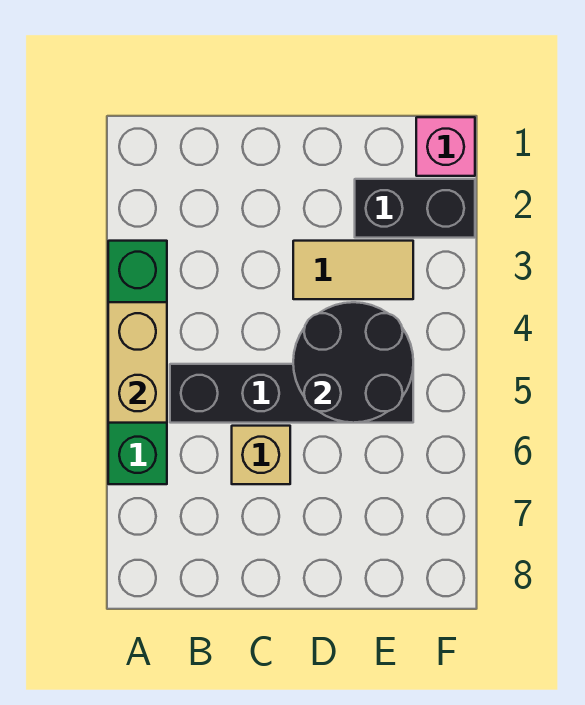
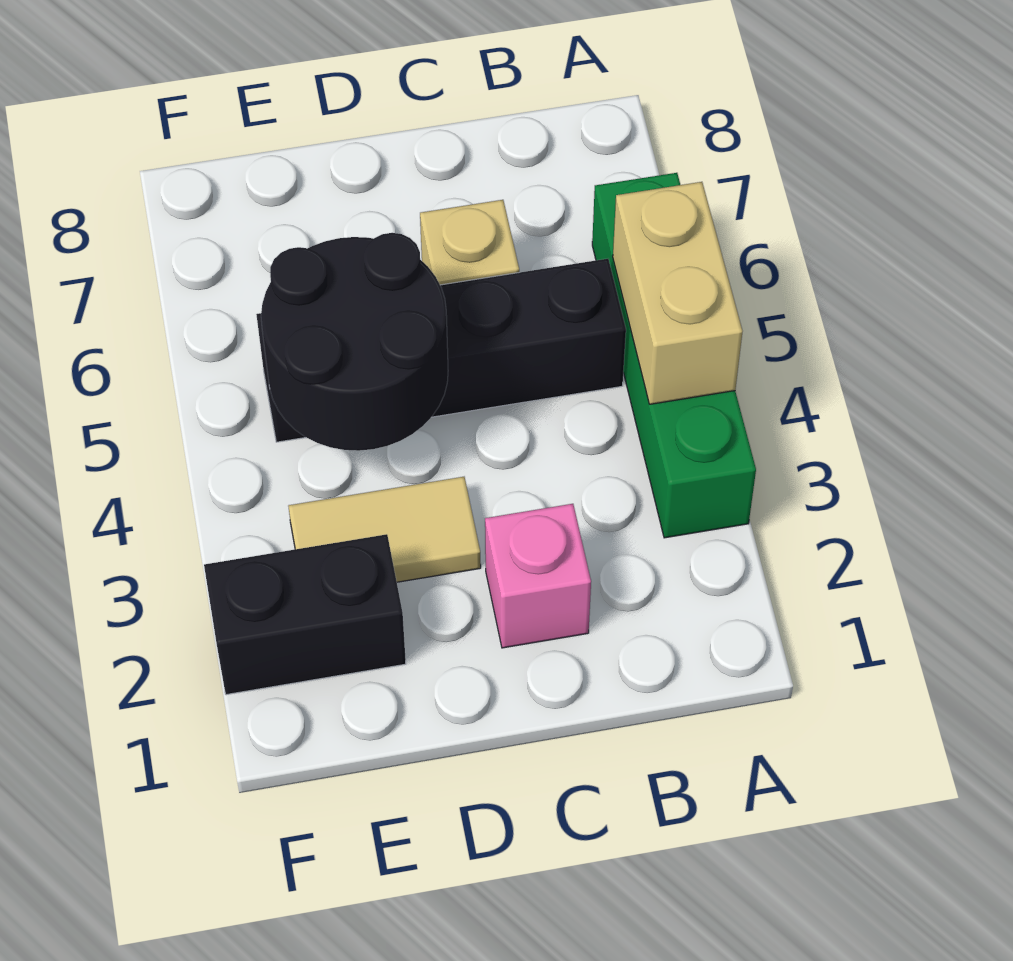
pink 1x1 brick [416,117,475,176] -> pink 1x1 brick moved to [485,504,591,648]

